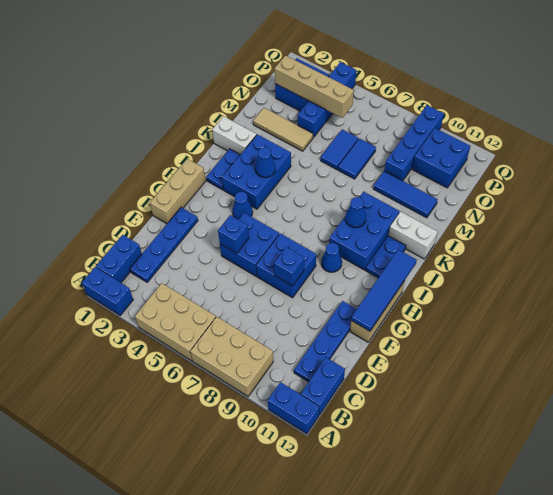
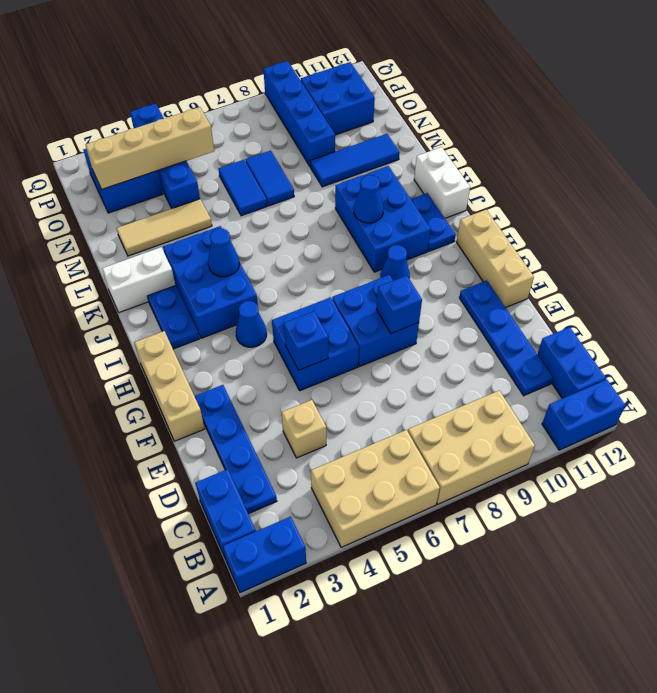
none -> tan 1x1 brick [282,400,326,458]
blue 1x4 tile [351,249,417,331] -> none
white 1x2 brick [389,212,438,259] -> white 1x2 brick turned to [414,147,470,218]

